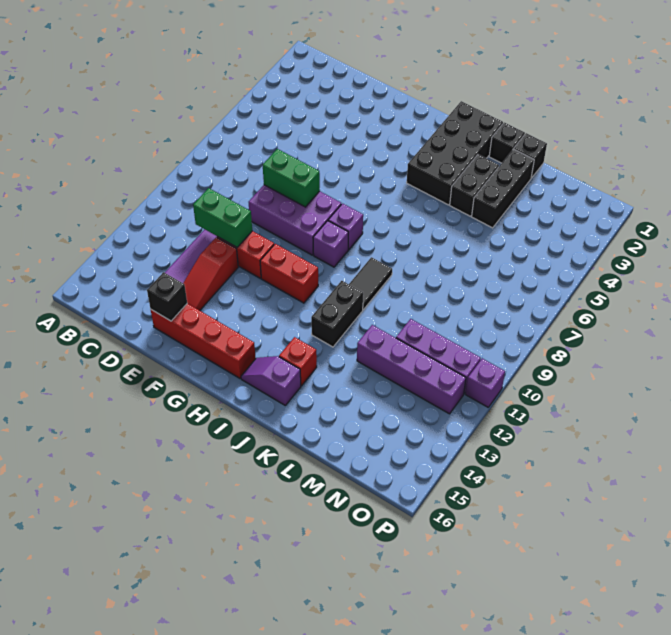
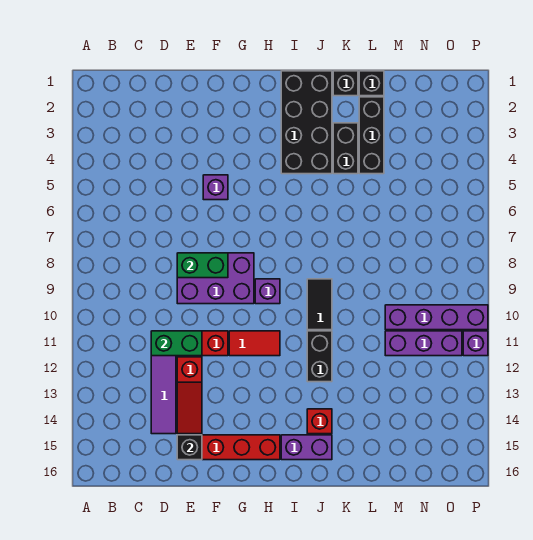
red 1x2 brick [260,244,318,303] -> red 1x2 tile [229,331,280,356]
purple 1x1 brick [328,204,363,250] -> purple 1x1 brick moved to [203,175,228,200]
purple 1x2 slope [241,356,301,405] -> purple 1x2 brick [281,435,332,460]
purple 1x4 brick [357,325,466,414] -> purple 1x4 brick moved to [385,305,488,330]

